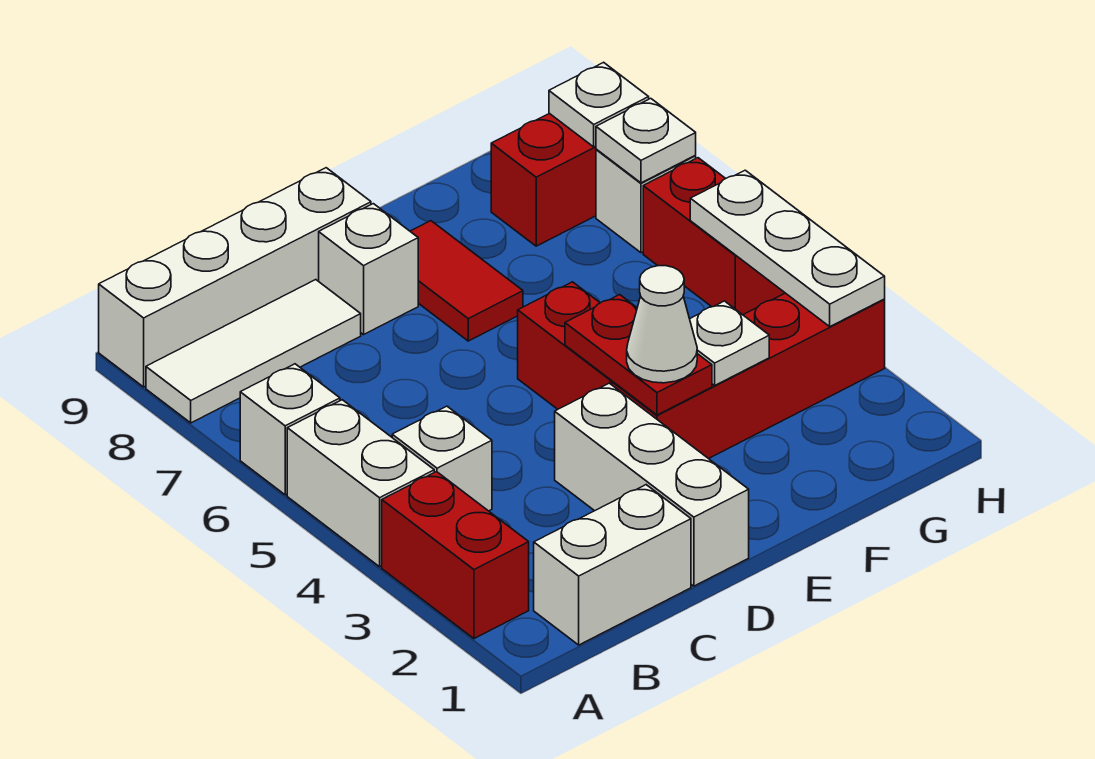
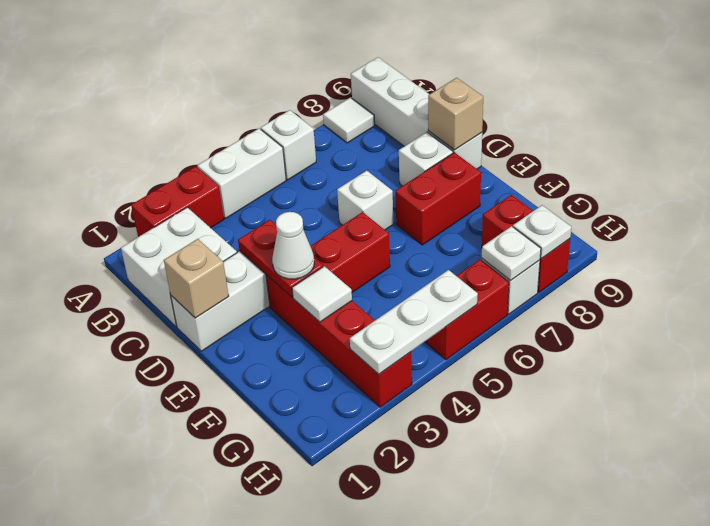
white 1x3 tile [146,280,361,423] -> white 1x1 tile [323,98,375,143]
white 1x2 brick [534,485,691,645] -> white 2x2 brick [121,207,237,327]
white 1x1 brick [392,406,492,511] -> white 1x1 brick moved to [337,170,394,230]
none -> tan 1x1 brick [164,239,229,318]
none -> tan 1x1 brick [428,78,483,150]
red 1x2 plate [565,295,712,415] -> red 1x2 plate turned to [238,220,323,297]
red 1x2 tile [410,221,523,341] -> red 1x2 brick [395,152,481,245]
white 1x1 plate [690,301,769,385] -> white 1x1 tile [292,266,352,322]

